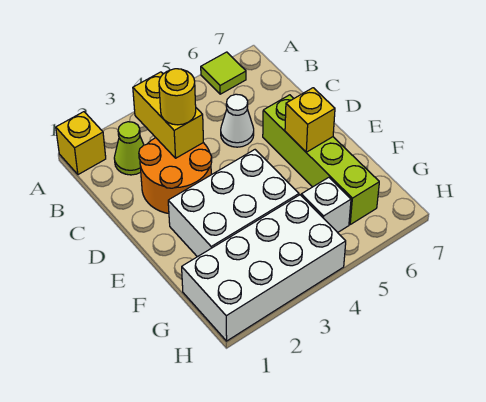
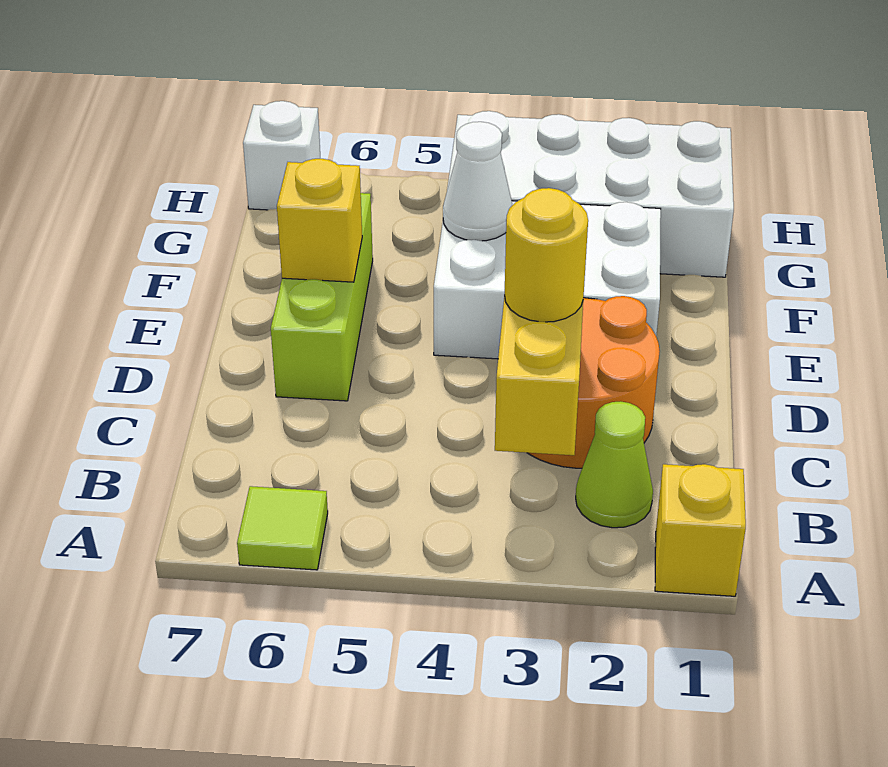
white 1x1 cone [221,94,254,147] -> white 1x1 cone moved to [443,122,512,241]
lime 1x4 brick [263,95,379,224] -> lime 1x3 brick [271,193,373,401]
white 1x1 brick [301,177,351,233] -> white 1x1 brick moved to [243,101,321,210]

